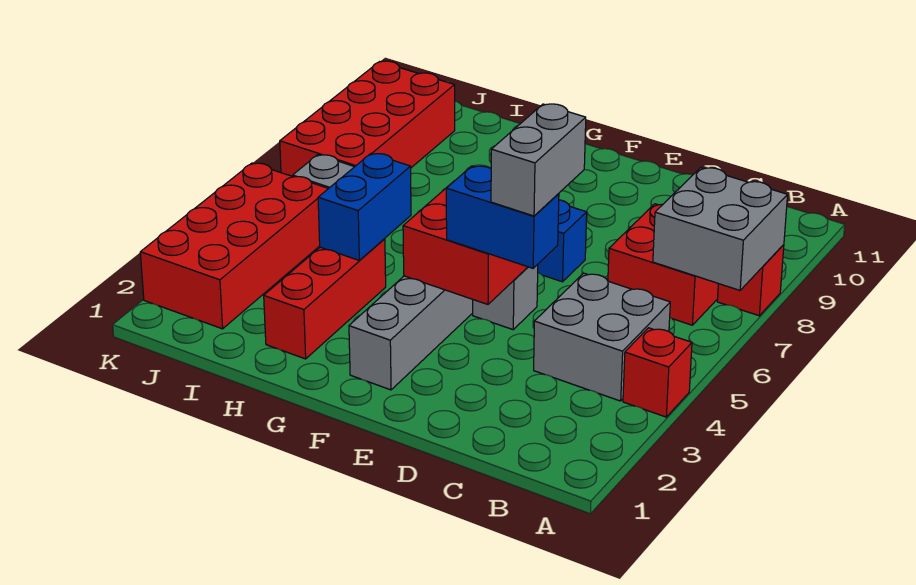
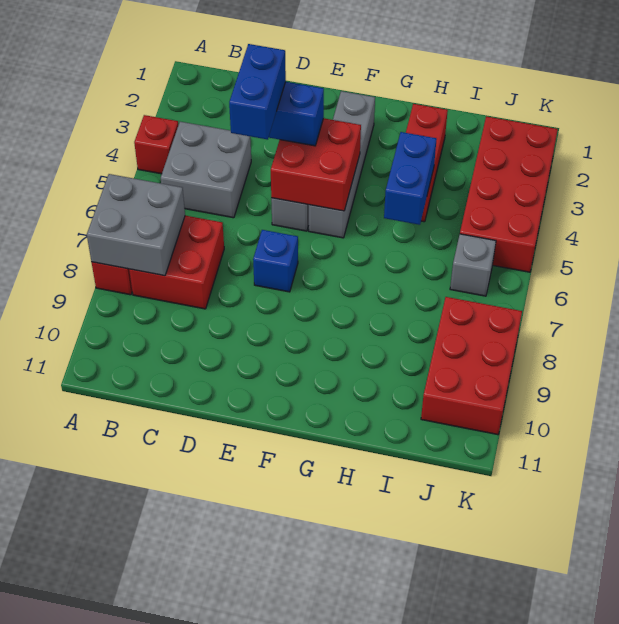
grey 1x2 brick [491,104,586,216] -> blue 1x2 brick [229,44,286,139]
red 2x4 brick [280,61,455,176] -> red 2x3 brick [421,297,522,435]

